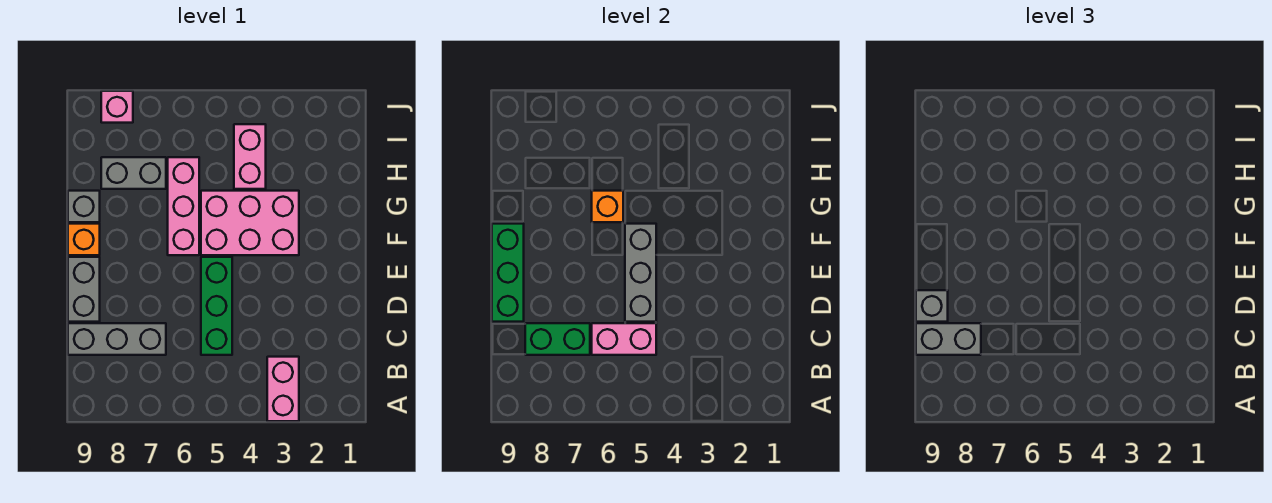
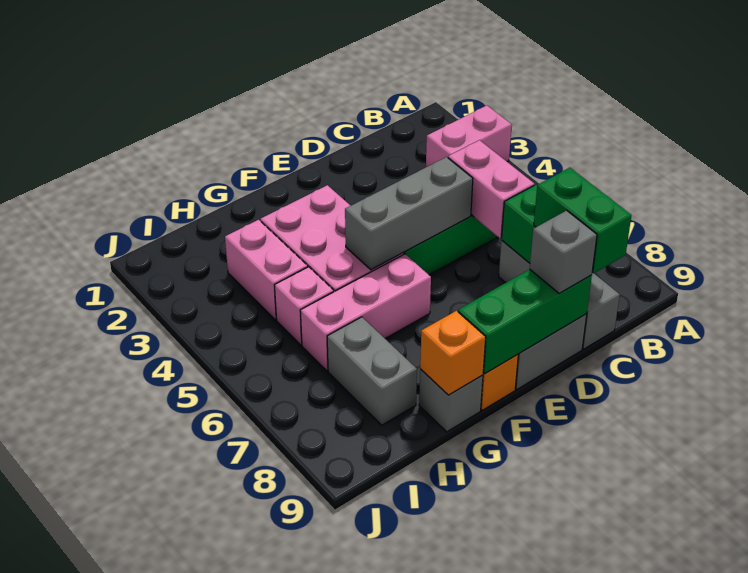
grey 1x2 brick [916,323,981,355] -> green 1x2 brick [534,168,631,273]
orange 1x1 brick [592,191,623,222] -> orange 1x1 brick moved to [420,311,486,395]
pink 1x2 brick [234,124,266,189] -> pink 1x2 brick turned to [225,220,308,320]
pink 1x1 brick [101,91,133,123] -> pink 1x1 brick moved to [275,267,334,345]

